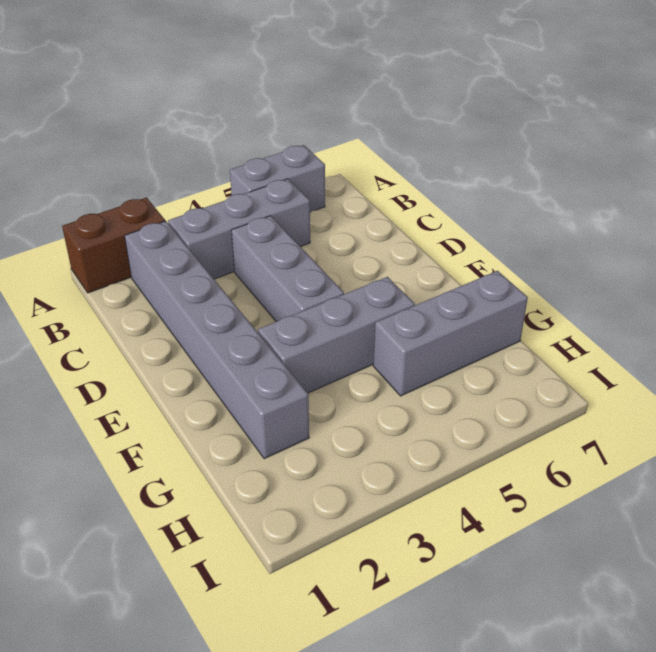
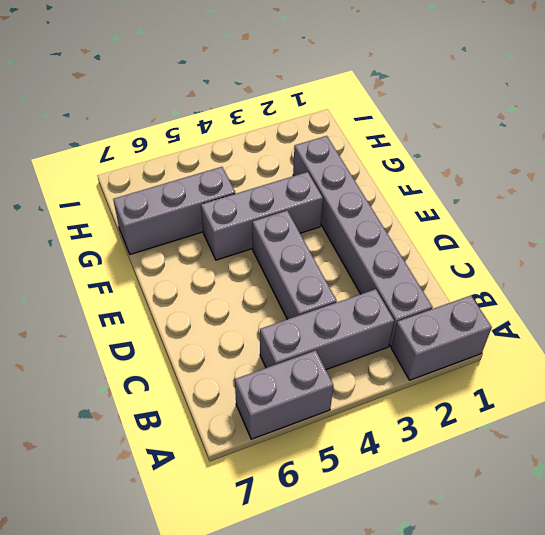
brown 1x2 brick [62,198,165,293] -> grey 1x2 brick [391,296,492,380]

